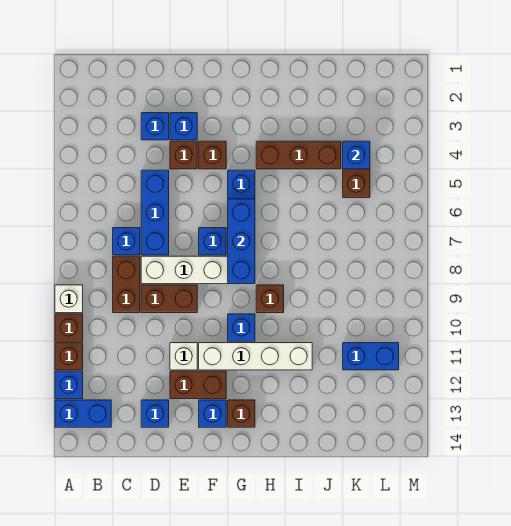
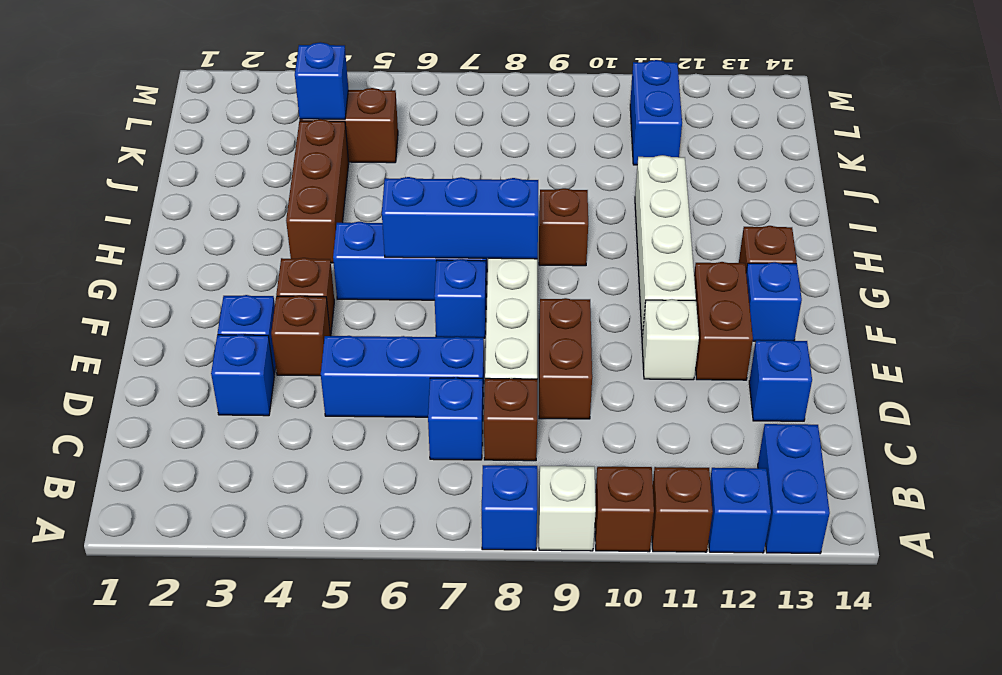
brown 1x2 brick [113,256,140,313] -> brown 1x1 brick [484,378,537,461]
blue 1x1 brick [228,314,255,341] -> blue 1x1 brick moved to [482,465,537,550]

